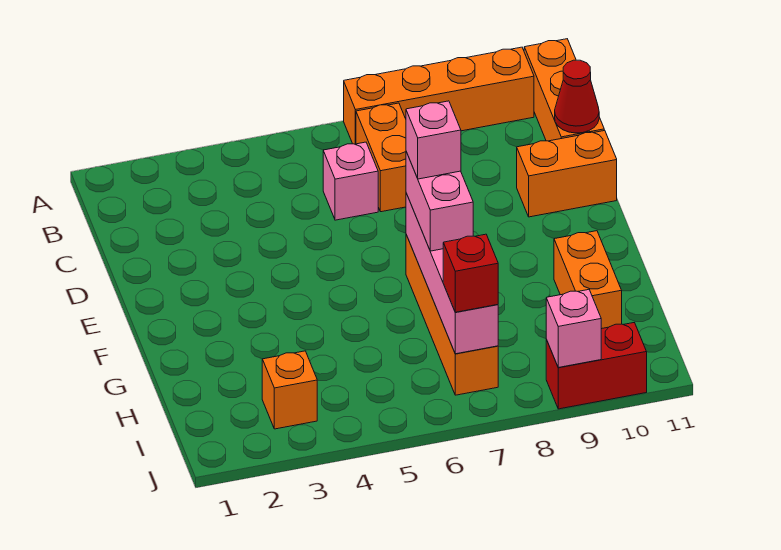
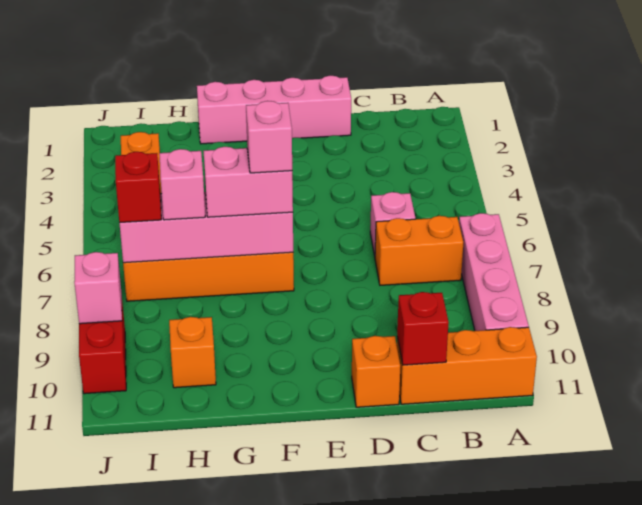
orange 1x4 brick [344,47,534,144] -> pink 1x4 brick [459,213,529,331]
red 1x1 cone [555,60,599,133] -> red 1x1 brick [397,292,449,365]
none -> pink 1x4 brick [197,76,351,144]
orange 1x2 brick [517,130,617,217] -> orange 1x1 brick [352,336,400,407]
orange 1x2 brick [554,231,622,329] -> orange 1x1 brick [169,317,216,388]
none -> pink 1x1 brick [159,149,205,220]

